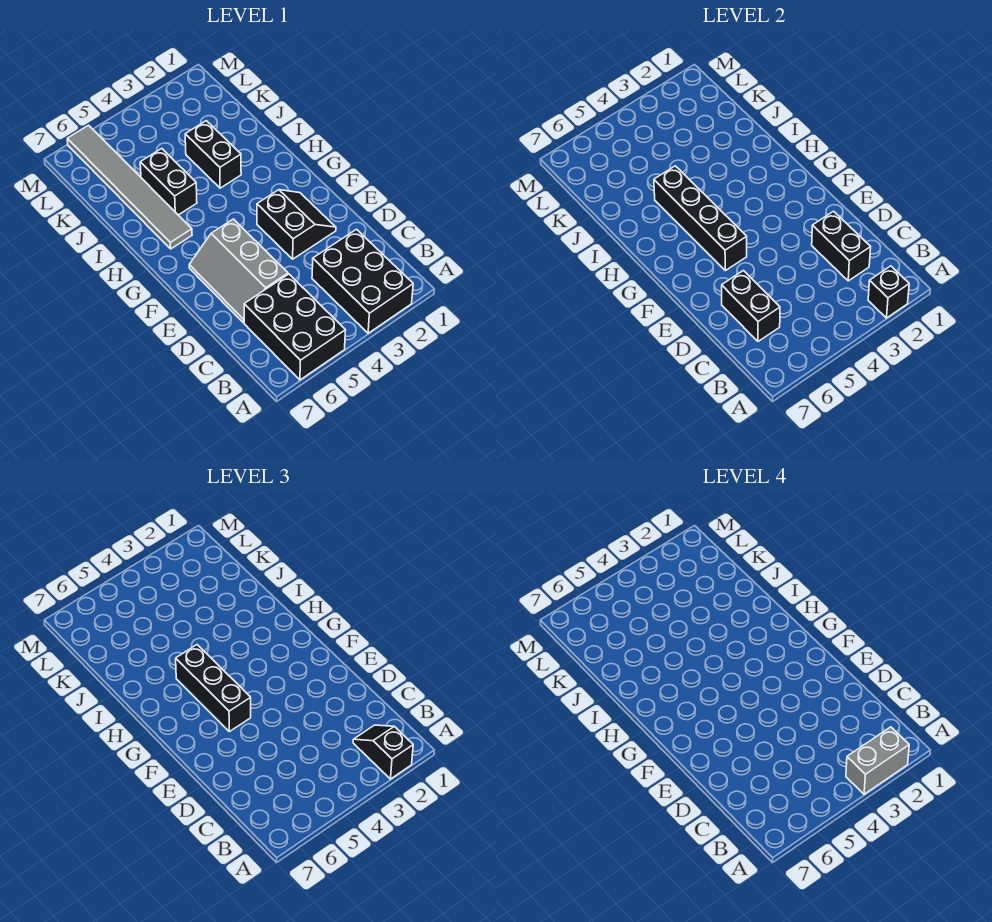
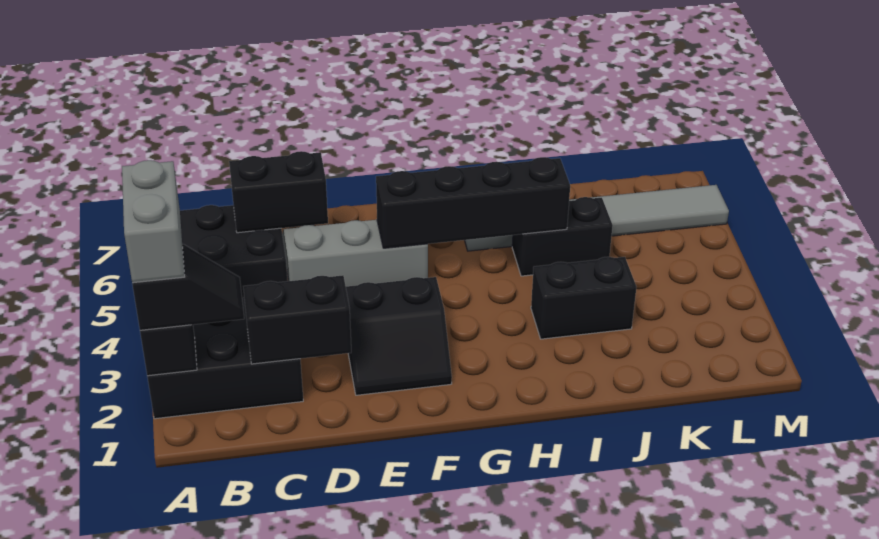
black 1x3 brick [176,645,251,732] -> none

